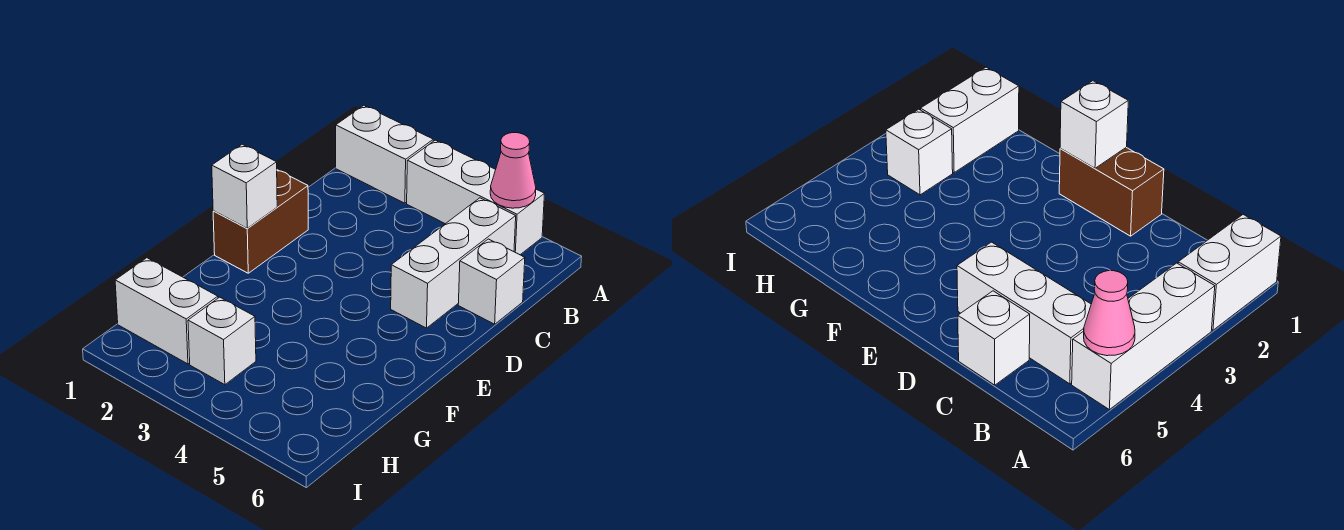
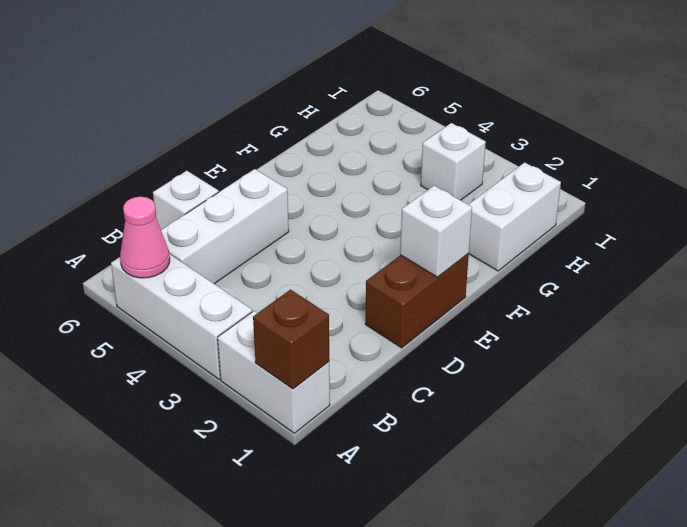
none -> brown 1x1 brick [253,290,329,389]
white 1x2 brick [115,258,218,364] -> white 1x2 brick turned to [468,162,561,271]

